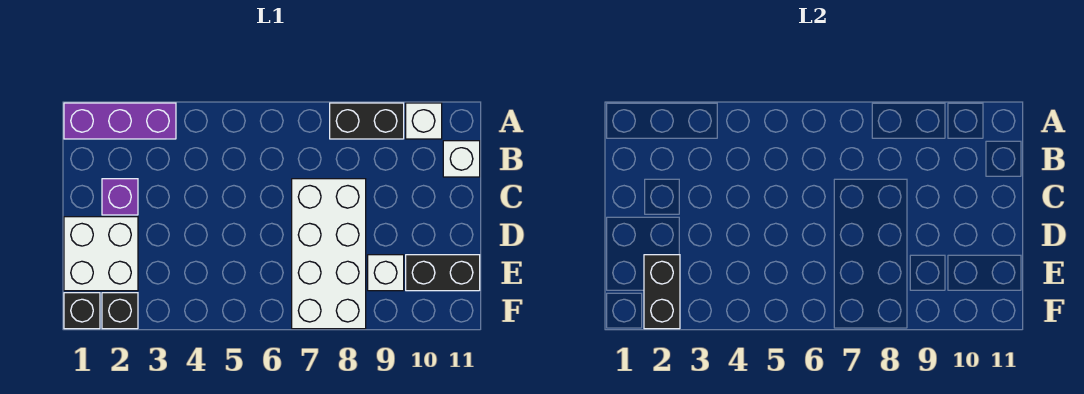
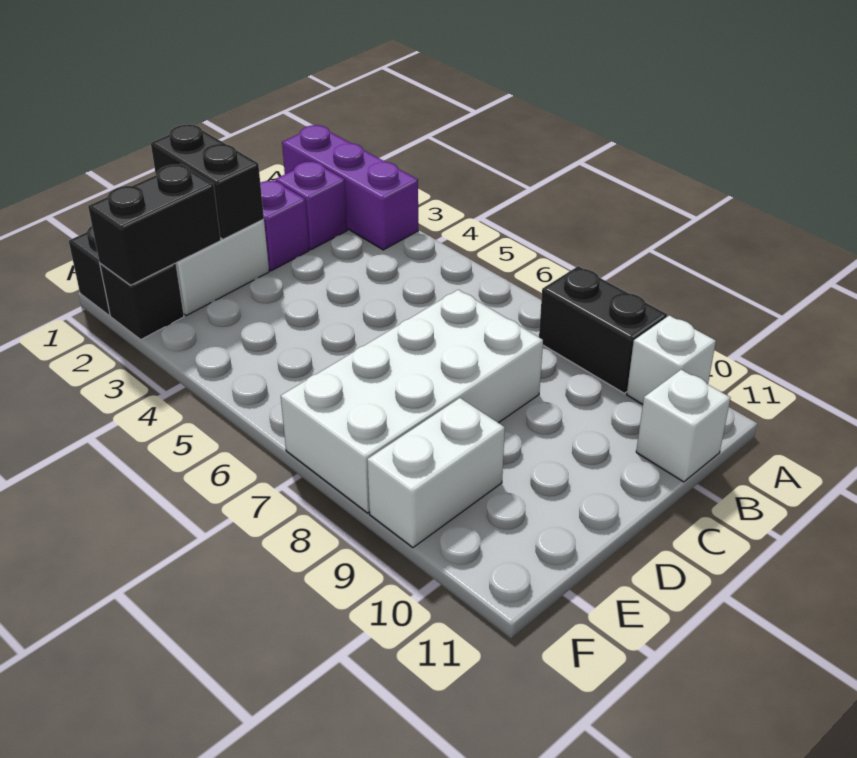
none -> purple 1x1 brick [275,161,347,250]
white 1x1 brick [368,255,404,291] -> white 1x2 brick [367,398,505,548]
black 1x2 brick [406,255,480,291] -> black 1x2 brick moved to [151,124,264,239]

